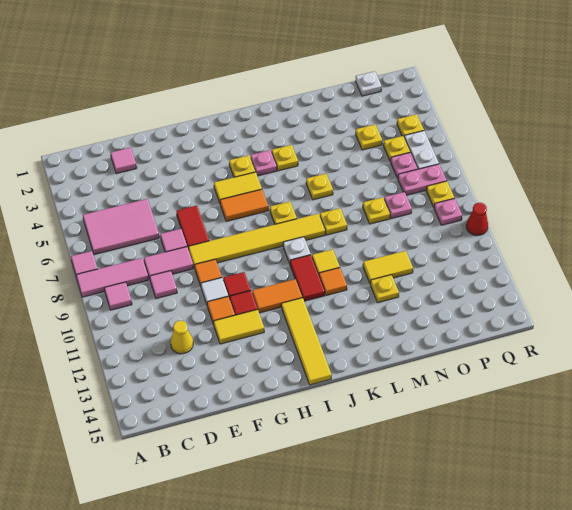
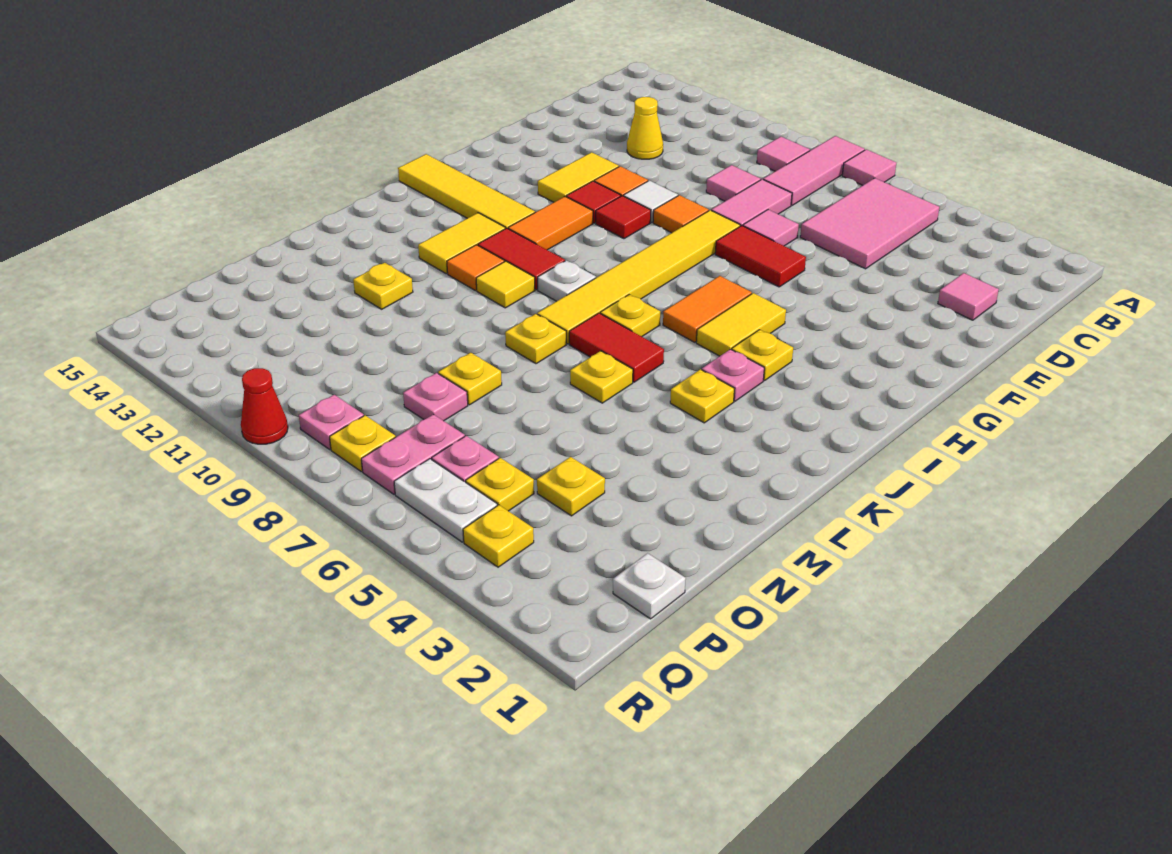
none -> red 1x2 tile [569,313,664,382]
yellow 1x2 tile [363,251,413,283] -> yellow 1x2 tile moved to [418,213,505,274]

